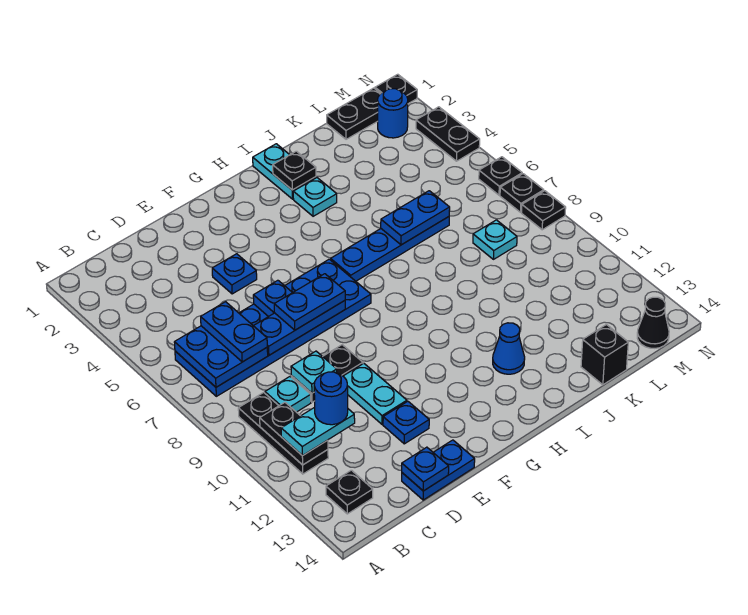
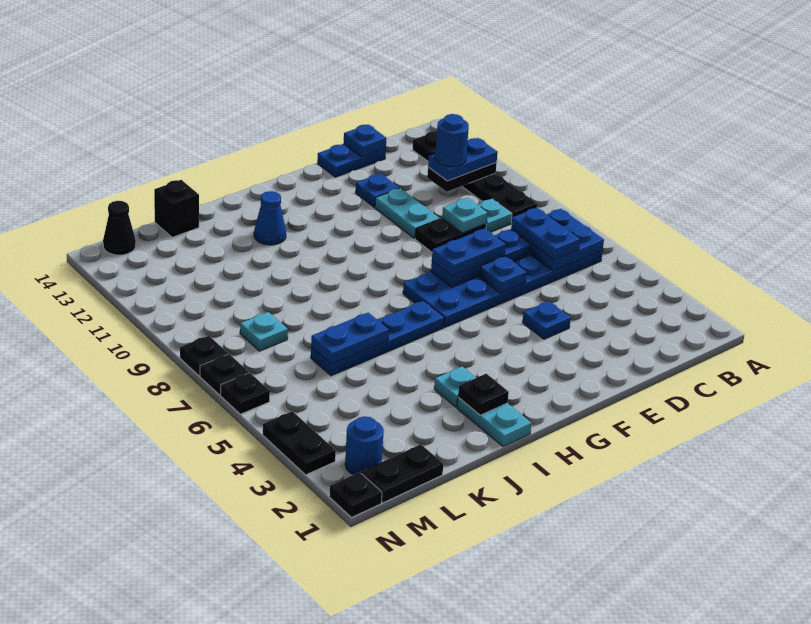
black 1x2 plate [260,403,328,465] -> black 1x2 plate turned to [427,163,497,192]
cyan 1x2 plate [281,407,355,456] -> blue 1x2 plate [428,138,498,181]

